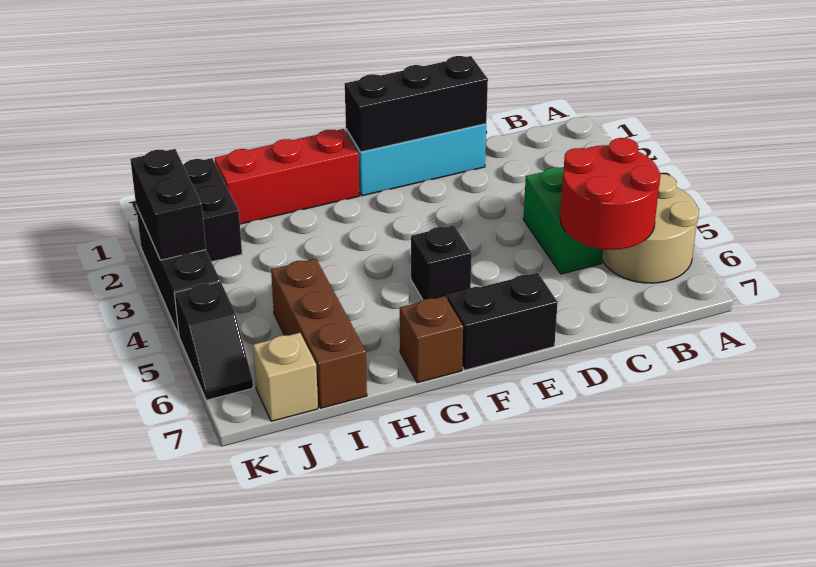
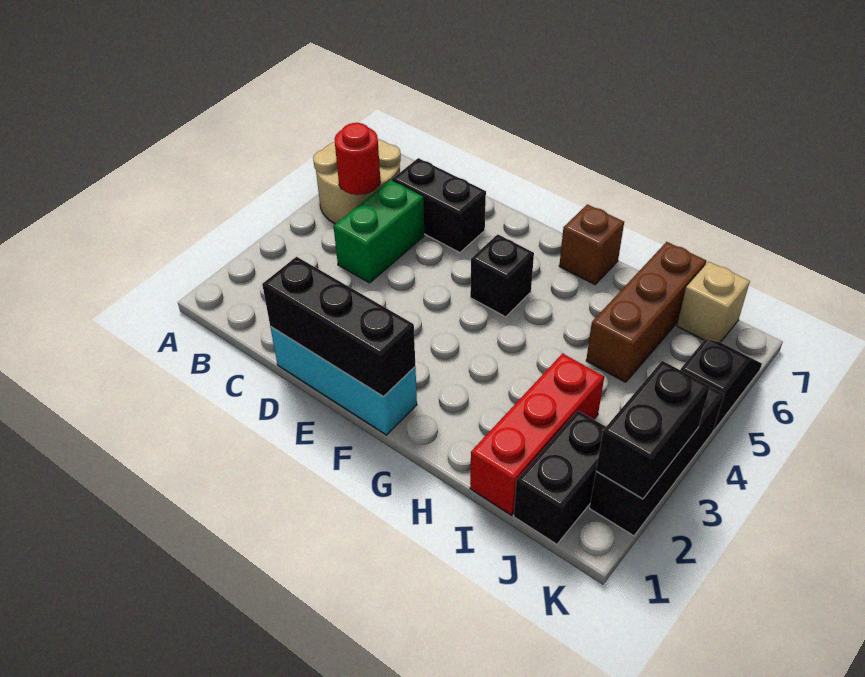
red 2x2 round brick [560,138,661,250] -> red 1x1 round brick [335,123,380,195]
black 1x2 brick [447,273,558,370] -> black 1x2 brick moved to [392,158,486,253]
red 1x3 brick [215,129,359,224] -> red 1x3 brick turned to [470,354,604,515]

